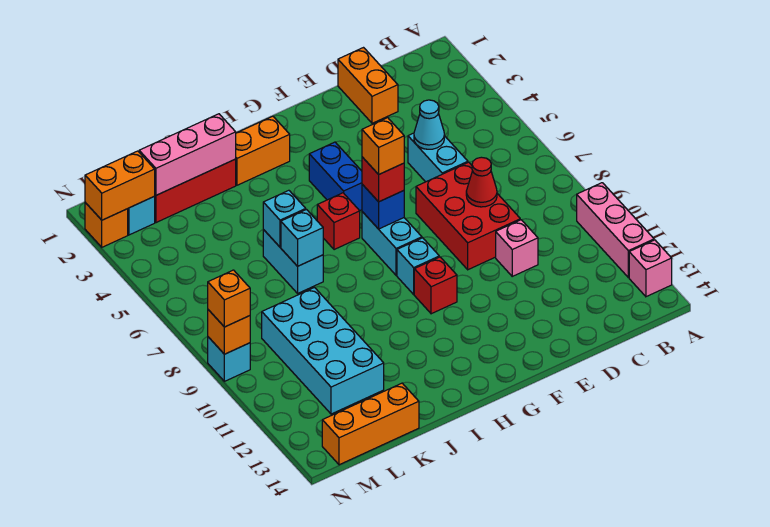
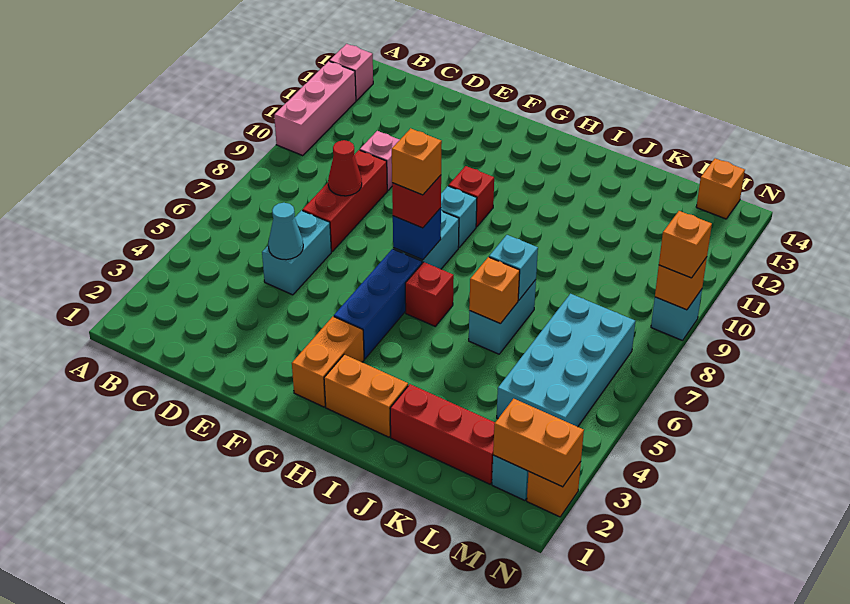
orange 1x2 brick [338,48,398,123] -> orange 1x2 brick moved to [292,317,364,407]
red 2x3 brick [416,162,520,270] -> red 1x3 brick [302,150,387,252]
blue 1x2 brick [309,142,362,211] -> blue 1x3 brick [334,249,422,359]
pink 1x3 brick [139,114,236,195] -> none
cyan 1x1 brick [263,190,306,247] -> orange 1x1 brick [469,257,520,324]
cyan 2x4 brick [262,287,384,414] -> cyan 2x4 brick moved to [497,294,635,427]
orange 1x3 brick [322,383,419,465] -> orange 1x1 brick [696,158,745,219]

